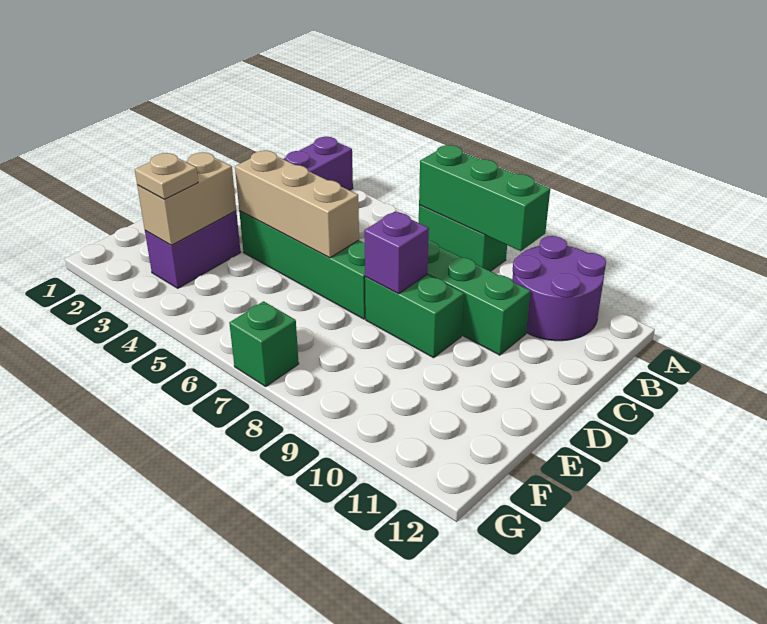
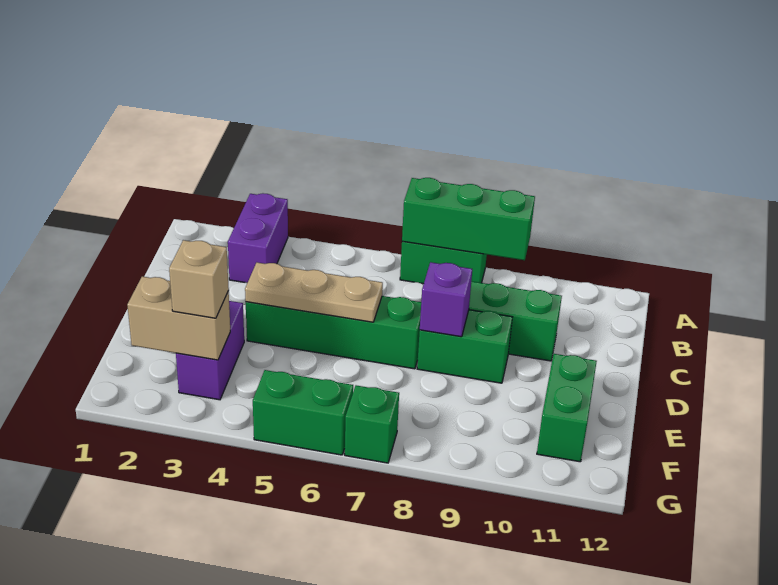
purple 2x2 round brick [512,236,606,341] -> none
tan 1x3 brick [235,151,359,258] -> tan 1x3 plate [245,262,383,322]
tan 1x2 brick [137,153,236,245] -> tan 1x2 brick turned to [127,276,230,360]
none -> green 1x2 brick [537,354,597,462]
tan 1x1 plate [135,153,198,199] -> tan 1x1 brick [169,240,229,318]
none -> green 1x2 brick [253,370,353,455]

